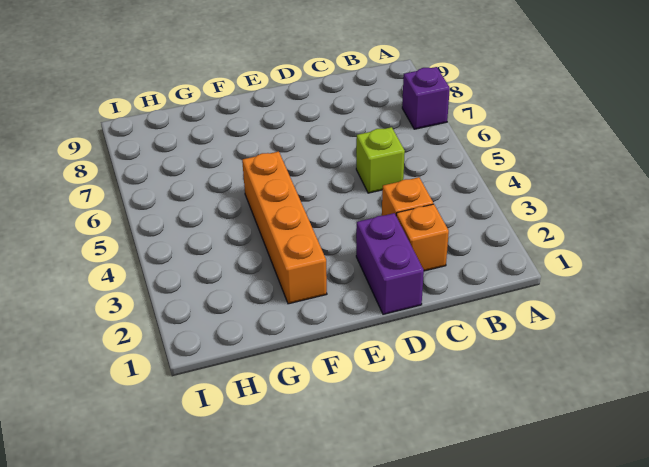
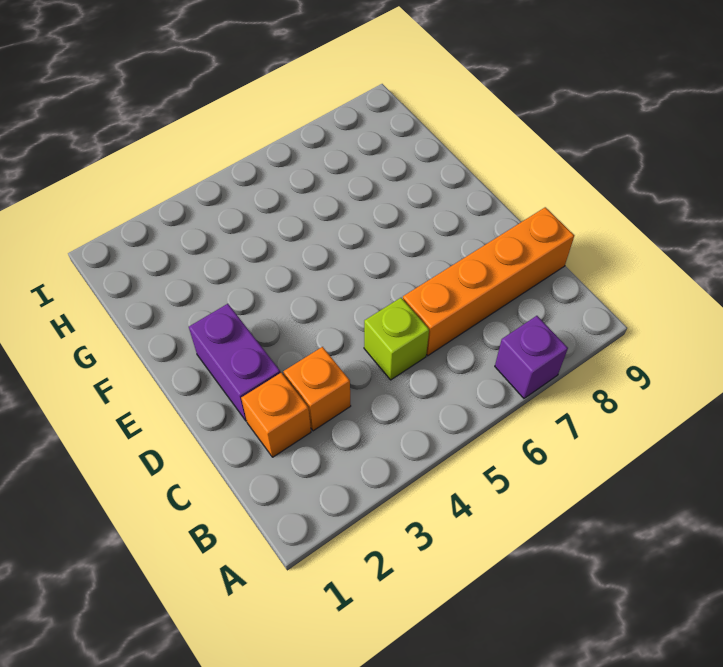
purple 1x2 brick [356,213,424,314] -> purple 1x2 brick turned to [189,304,280,421]
orange 1x4 brick [242,152,327,304] -> orange 1x4 brick moved to [403,207,574,356]

